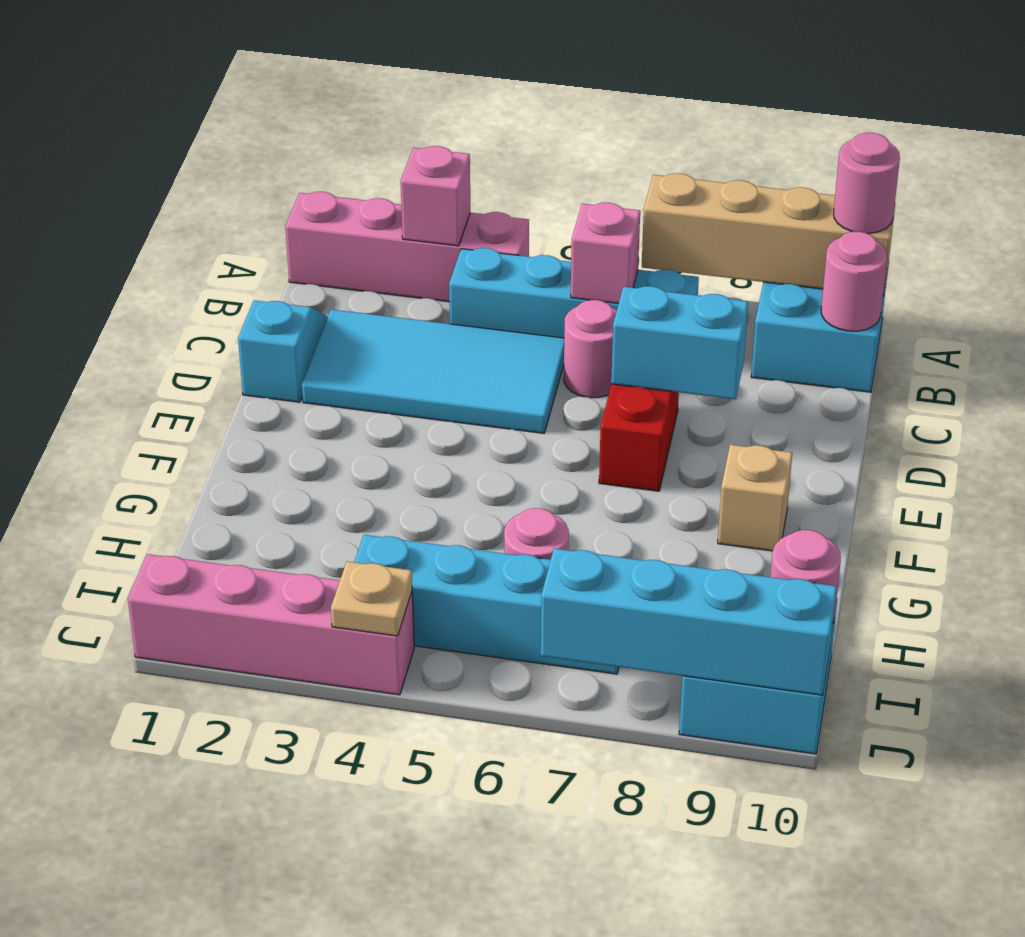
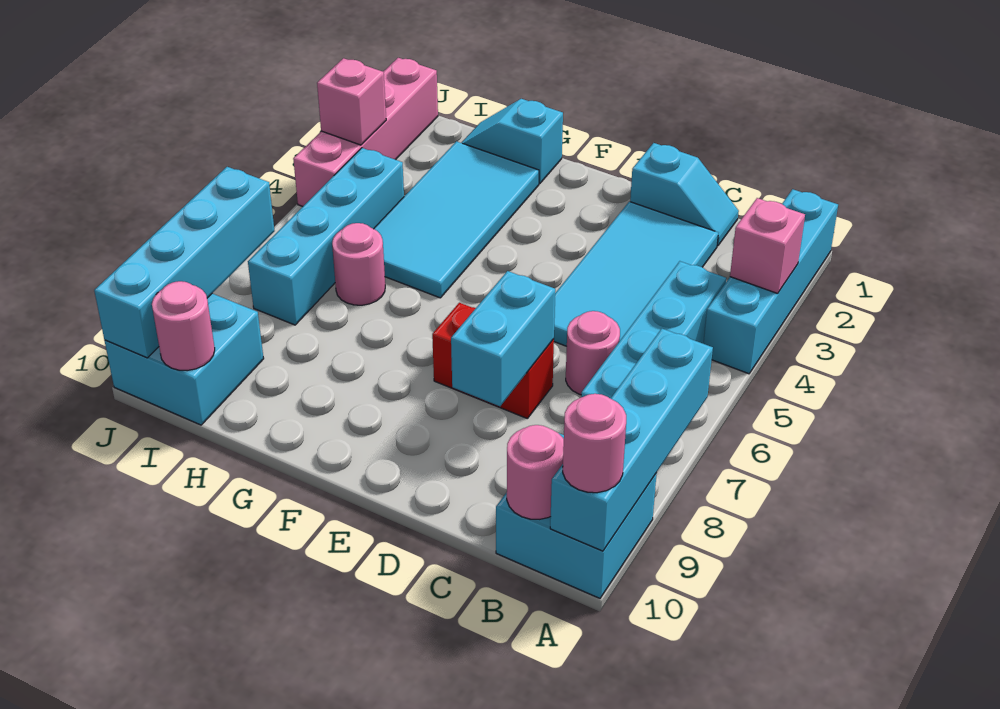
pink 1x4 brick [285,192,529,302] -> cyan 1x4 brick [703,189,838,374]
tan 1x4 brick [642,173,896,296] -> cyan 1x4 brick [550,329,713,551]
pink 1x1 brick [571,203,640,303] -> pink 1x1 brick moved to [317,58,386,145]
tan 1x1 brick [718,445,792,551] -> none
none -> cyan 1x2 slope [461,99,563,184]
none -> cyan 2x4 tile [374,141,539,298]
tan 1x1 plate [331,561,412,636] -> none

